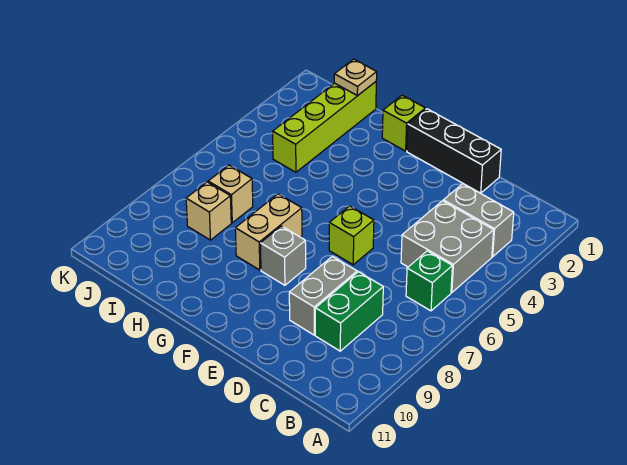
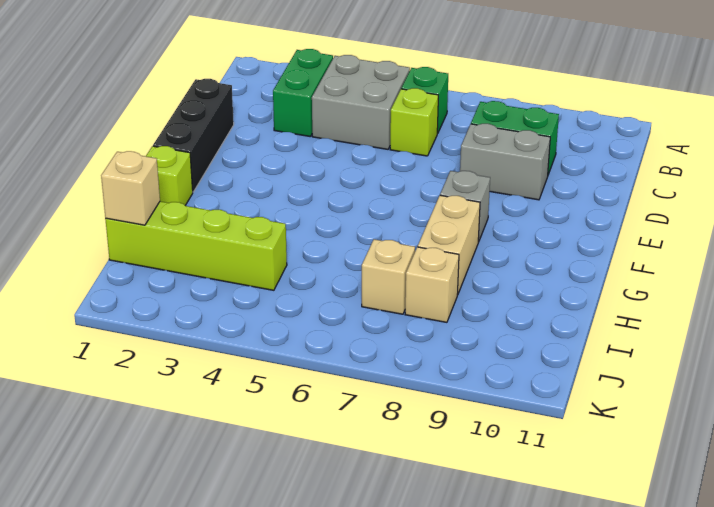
grey 1x2 brick [443,184,514,257] -> green 1x2 brick [273,49,333,137]
lime 1x1 brick [329,206,374,265] -> lime 1x1 brick moved to [390,88,438,156]
tan 1x2 brick [235,194,302,270] -> tan 1x2 brick turned to [418,195,480,295]
tan 1x1 plate [334,59,377,96] -> tan 1x1 brick [101,151,160,225]

